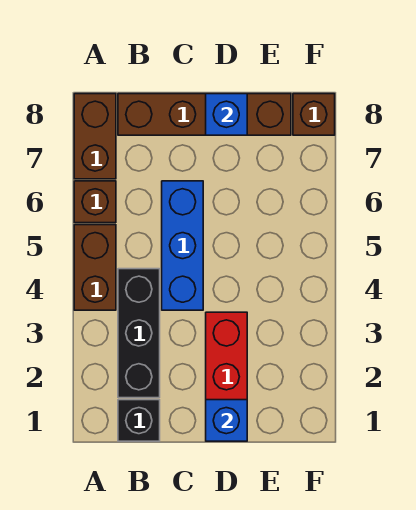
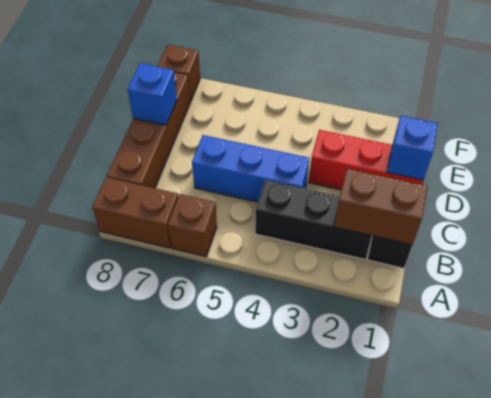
brown 1x2 brick [74,225,116,310] -> brown 1x2 brick moved to [334,169,427,245]

